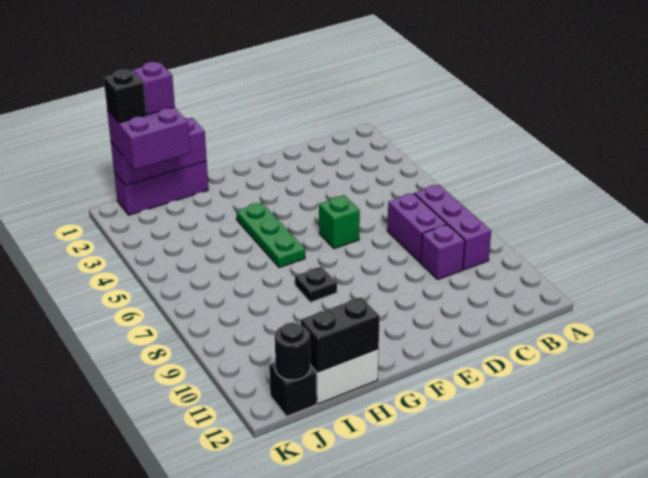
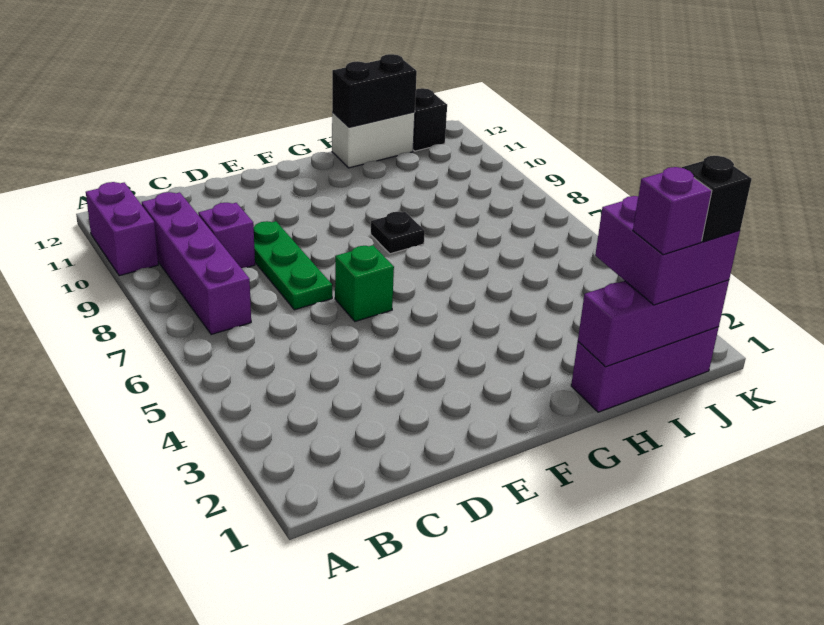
purple 1x3 brick [414,185,491,270] -> purple 1x4 brick [142,192,251,335]
purple 1x2 brick [387,193,447,263] -> purple 1x2 brick moved to [86,182,158,276]
green 1x3 plate [236,203,305,268] -> green 1x3 plate moved to [254,221,332,310]
black 1x1 round brick [275,322,310,380] -> none

